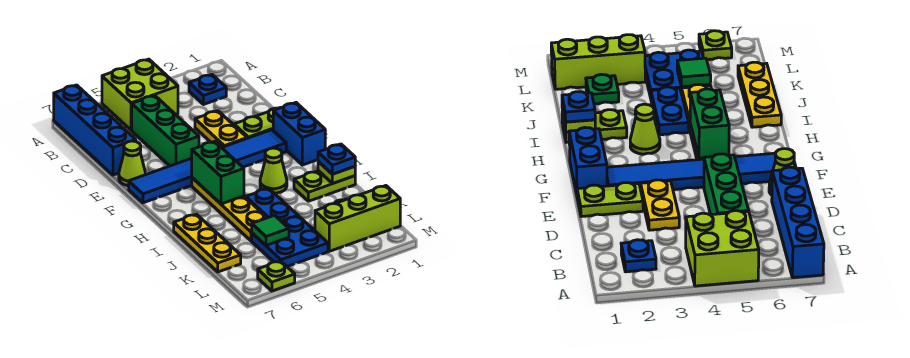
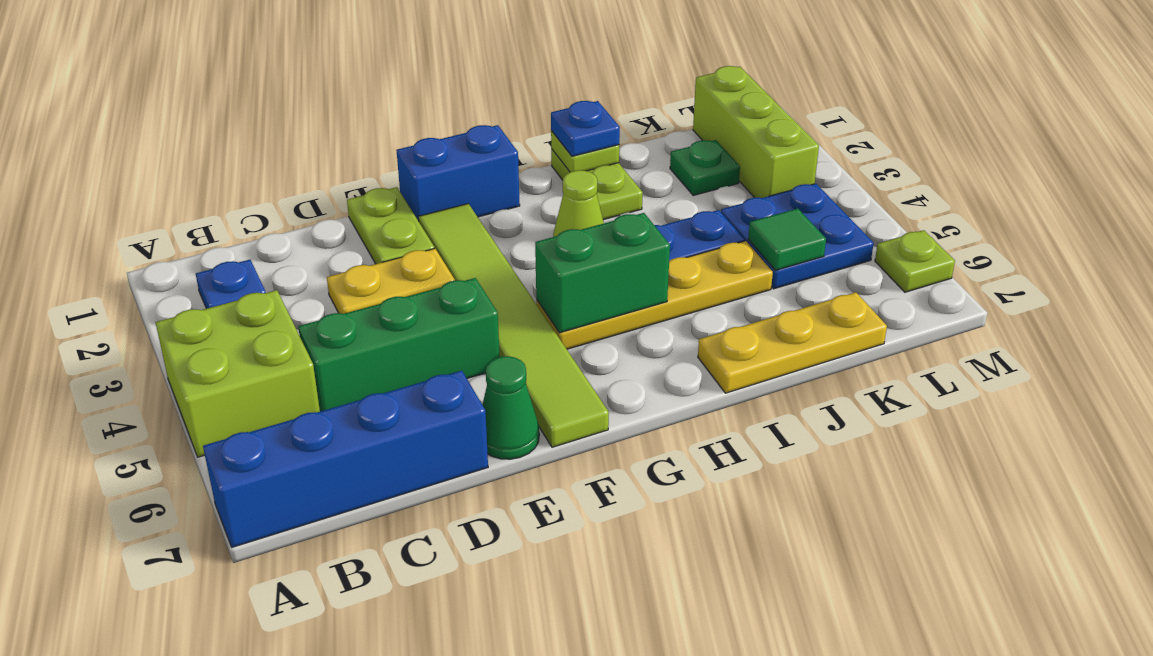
lime 1x1 cone [119,141,146,186] -> green 1x1 cone [482,356,539,459]
blue 1x6 tile [129,130,286,203] -> lime 1x6 tile [418,204,609,447]

